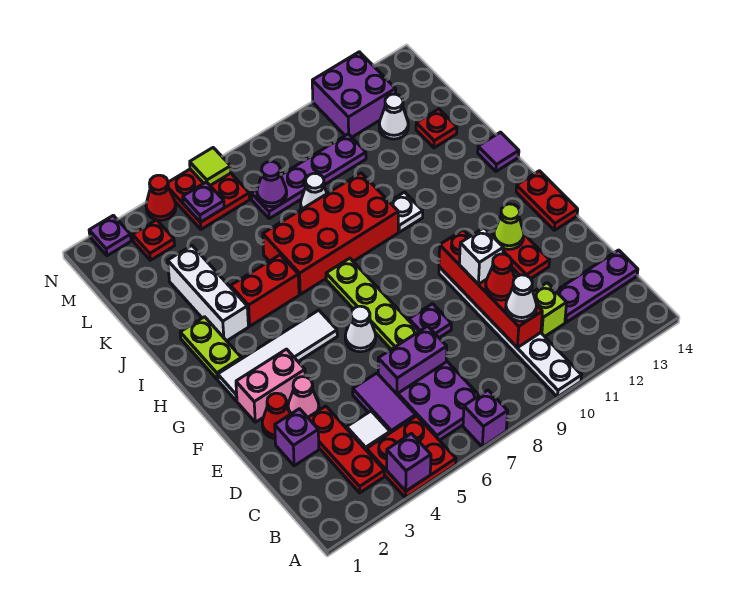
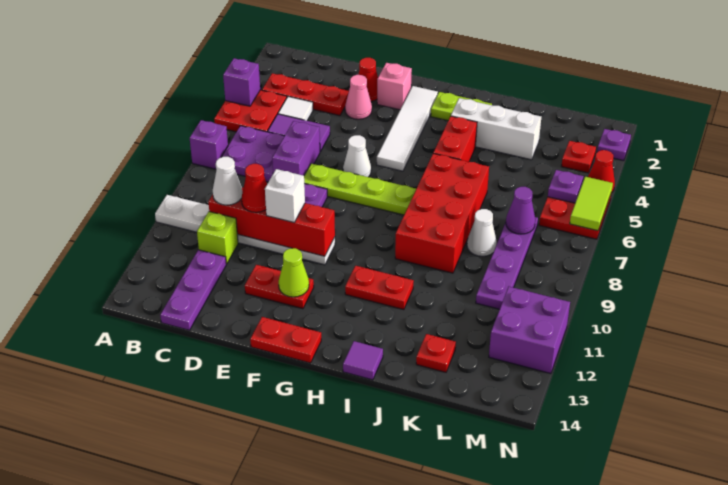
purple 1x1 brick [275,409,319,466] -> none
pink 1x2 brick [236,349,305,422] -> pink 1x1 brick [377,63,412,110]
none -> red 1x2 plate [345,266,414,310]
white 1x1 plate [389,192,423,232] -> none
white 1x1 cone [379,94,408,139] -> none
lime 1x1 tile [190,148,231,185] -> lime 1x2 tile [570,177,613,231]

